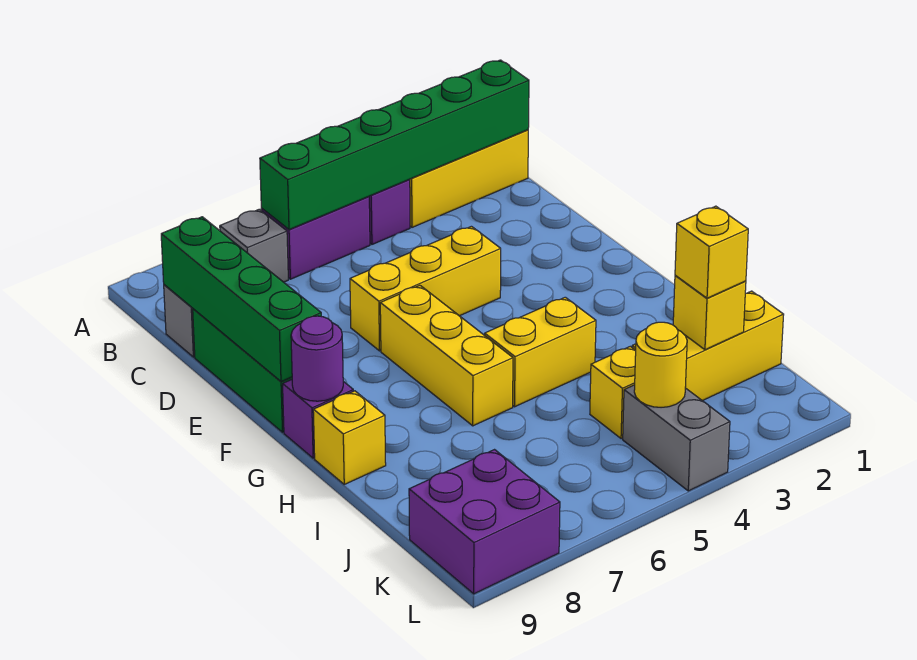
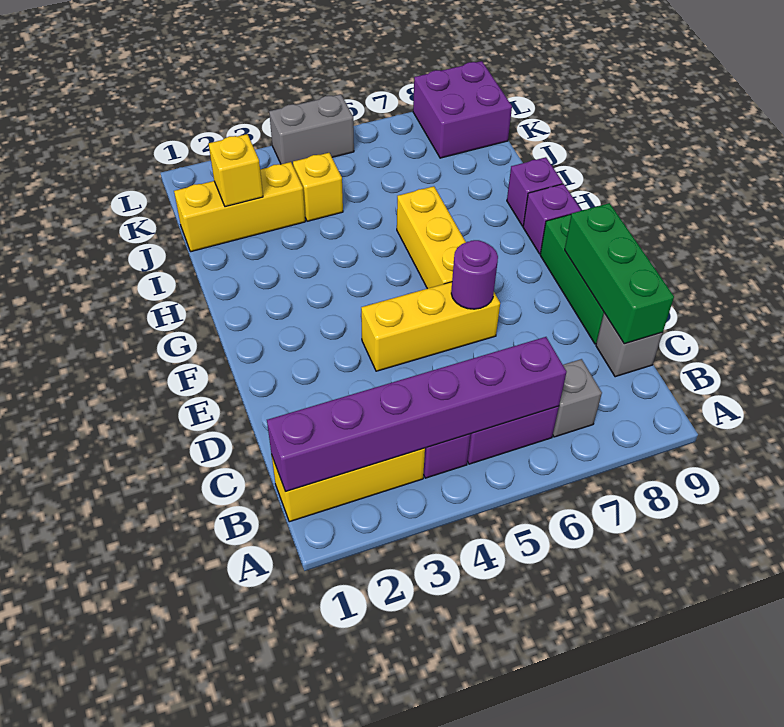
green 1x6 brick [260,60,529,230] -> purple 1x6 brick [267,337,566,491]
green 1x4 brick [161,217,321,382] -> green 1x3 brick [565,203,674,344]
purple 1x1 round brick [291,316,343,401] -> purple 1x1 round brick moved to [451,240,498,309]
yellow 1x2 brick [485,297,596,407] -> none
yellow 1x1 brick [313,391,386,484] -> purple 1x1 brick [507,157,563,226]
yellow 1x1 brick [675,206,748,298] -> none
grey 1x2 brick [623,385,730,491] -> grey 1x2 brick turned to [269,94,354,165]
yellow 1x1 round brick [634,322,687,407] -> none

